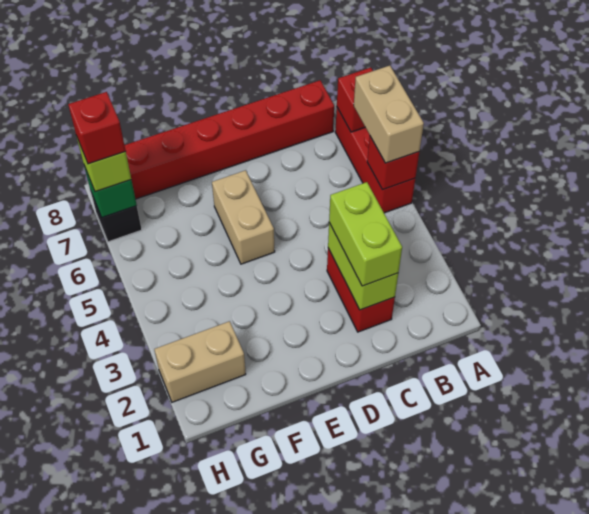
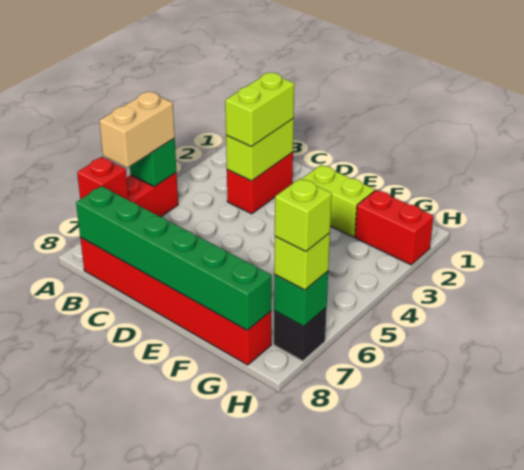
red 1x1 brick [367,137,419,190] -> green 1x1 brick [130,139,176,187]
none -> green 1x6 brick [76,186,272,330]
none -> lime 1x2 brick [302,165,375,237]
tan 1x2 brick [212,170,275,264] -> none
tan 1x2 brick [154,321,246,402] -> red 1x2 brick [355,190,433,265]
red 1x1 brick [68,92,126,164] -> lime 1x1 brick [275,178,332,251]

